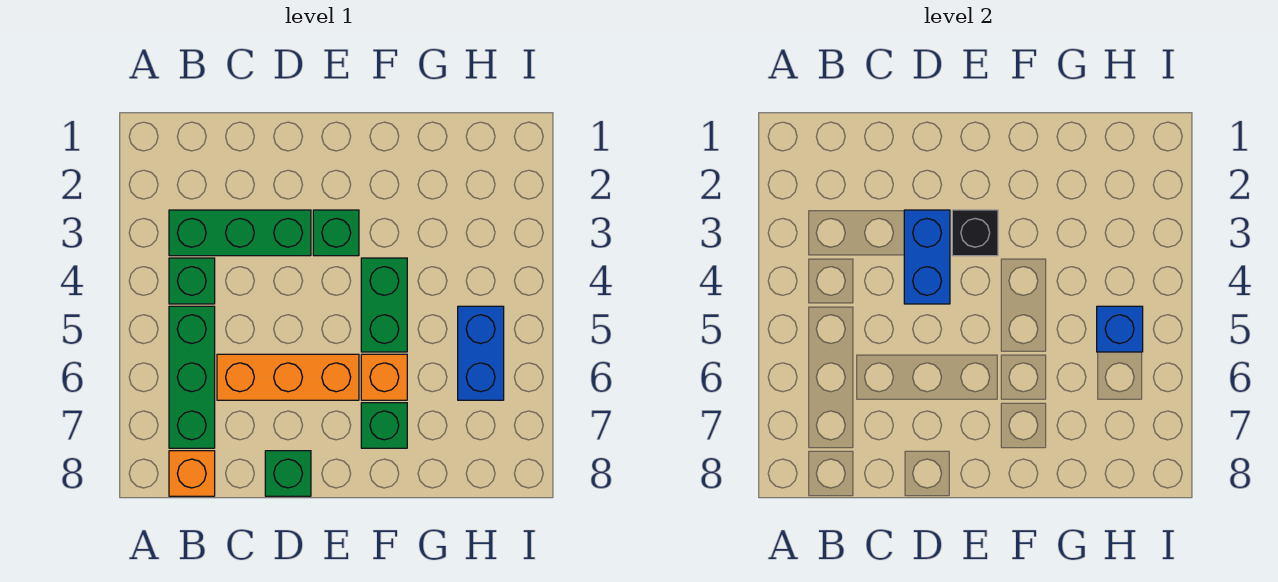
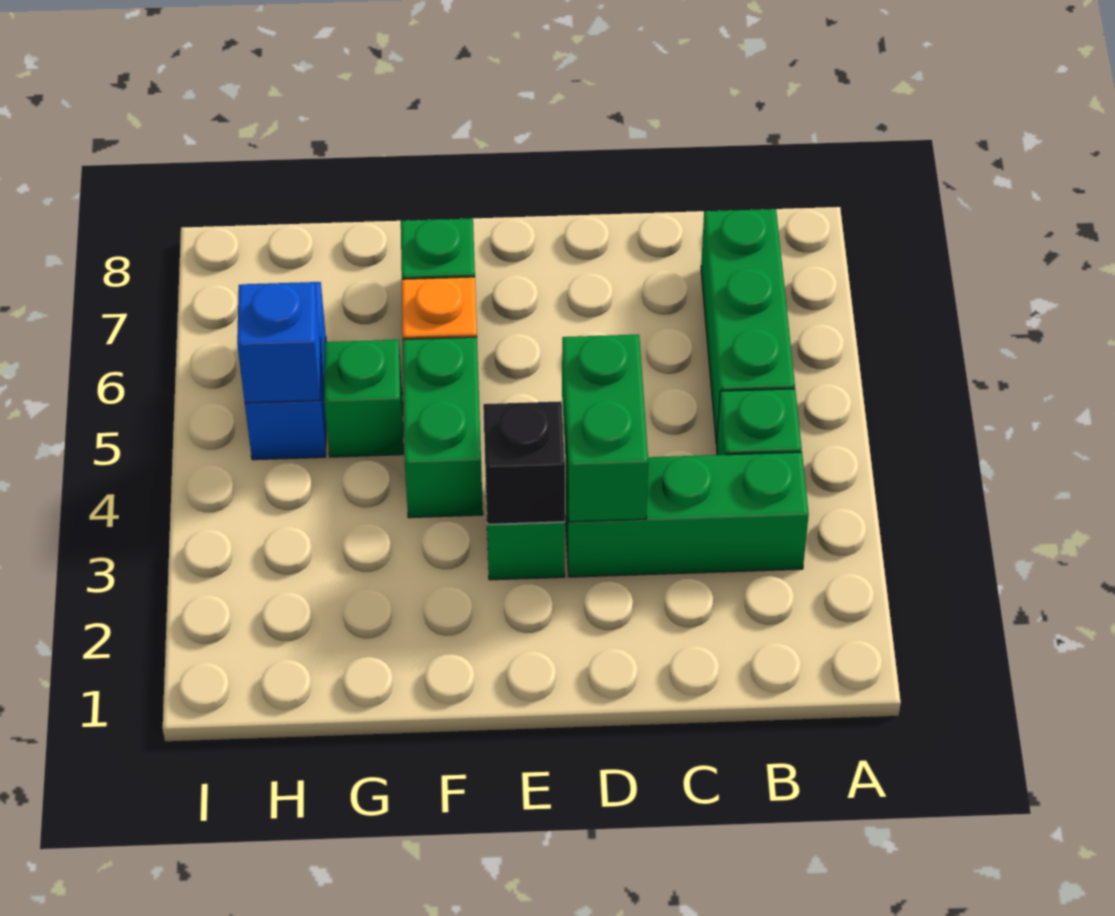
orange 1x1 brick [169,451,215,496] -> none
orange 1x3 brick [217,354,359,400] -> none
blue 1x2 brick [904,210,950,304] -> green 1x2 brick [562,335,648,522]
green 1x1 brick [265,451,311,496] -> green 1x1 brick moved to [324,340,403,457]

